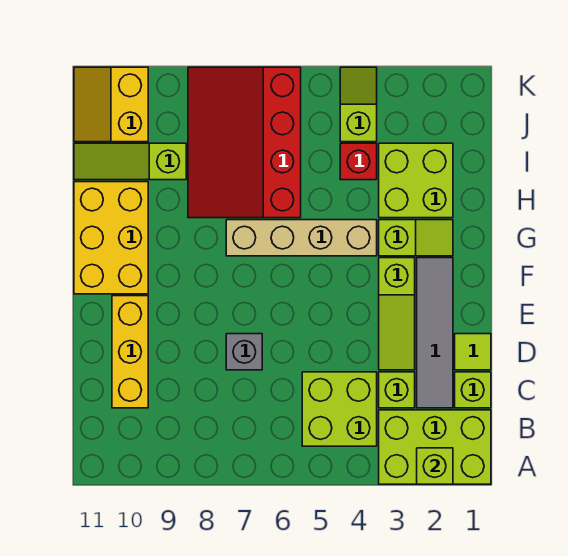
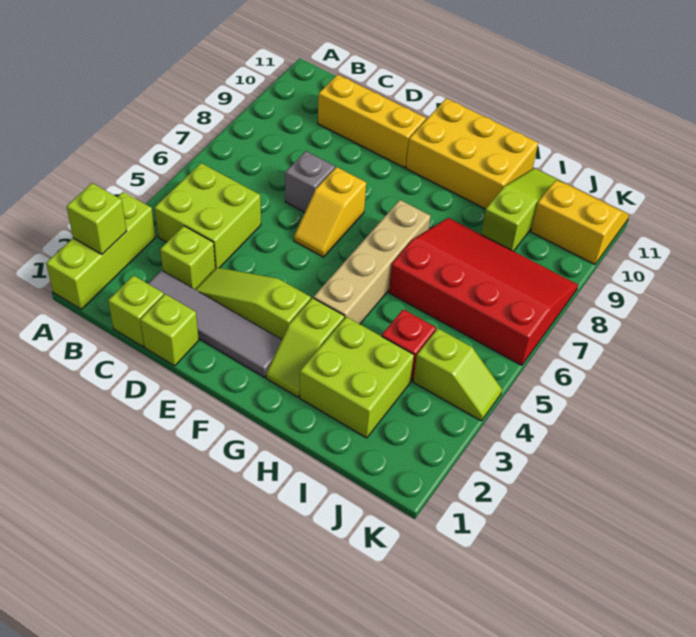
lime 2x3 brick [379,410,491,484] -> lime 1x3 brick [46,192,155,309]
lime 1x1 tile [455,334,491,370] -> lime 1x1 brick [140,294,199,366]
none -> yellow 1x2 slope [294,167,366,257]

